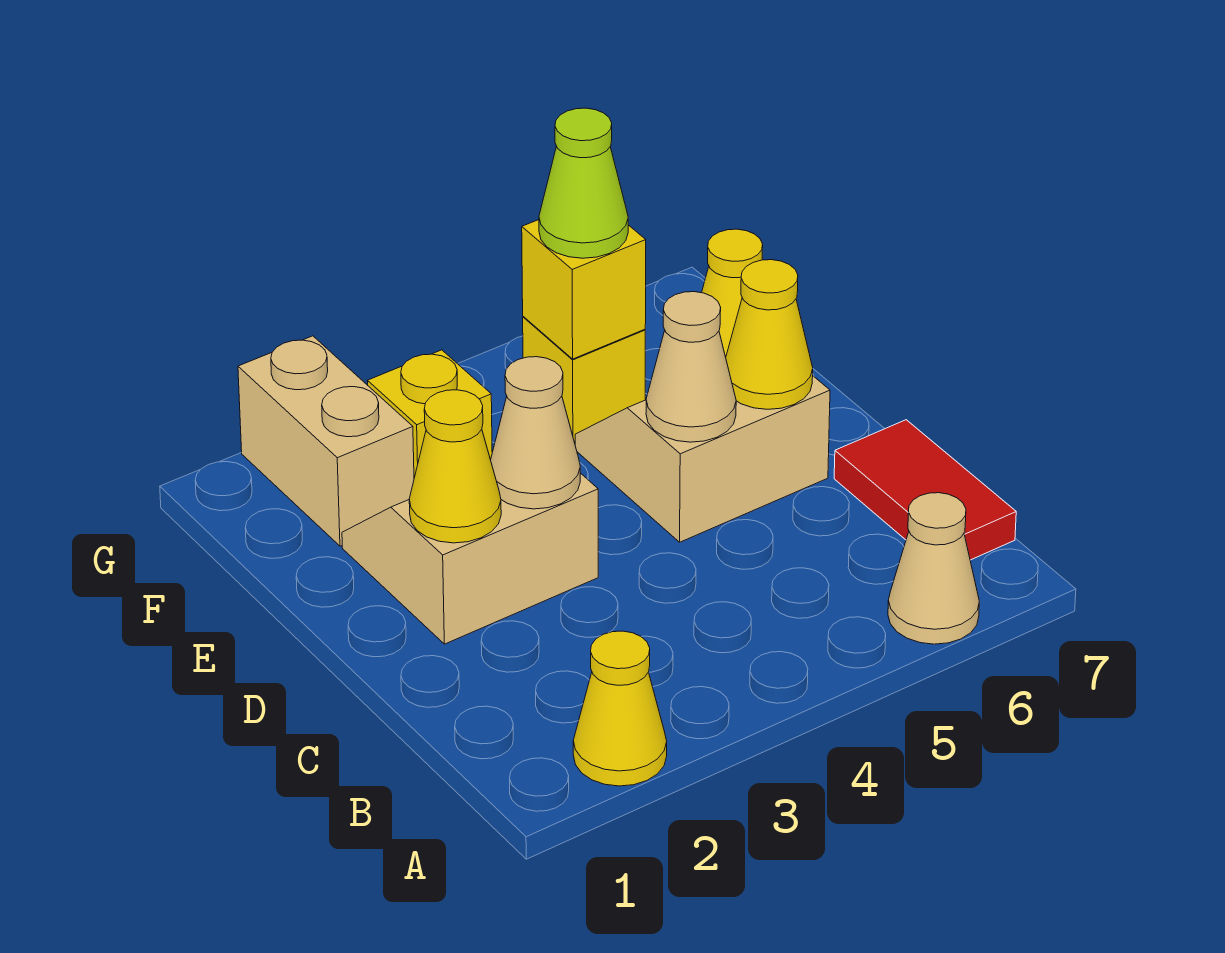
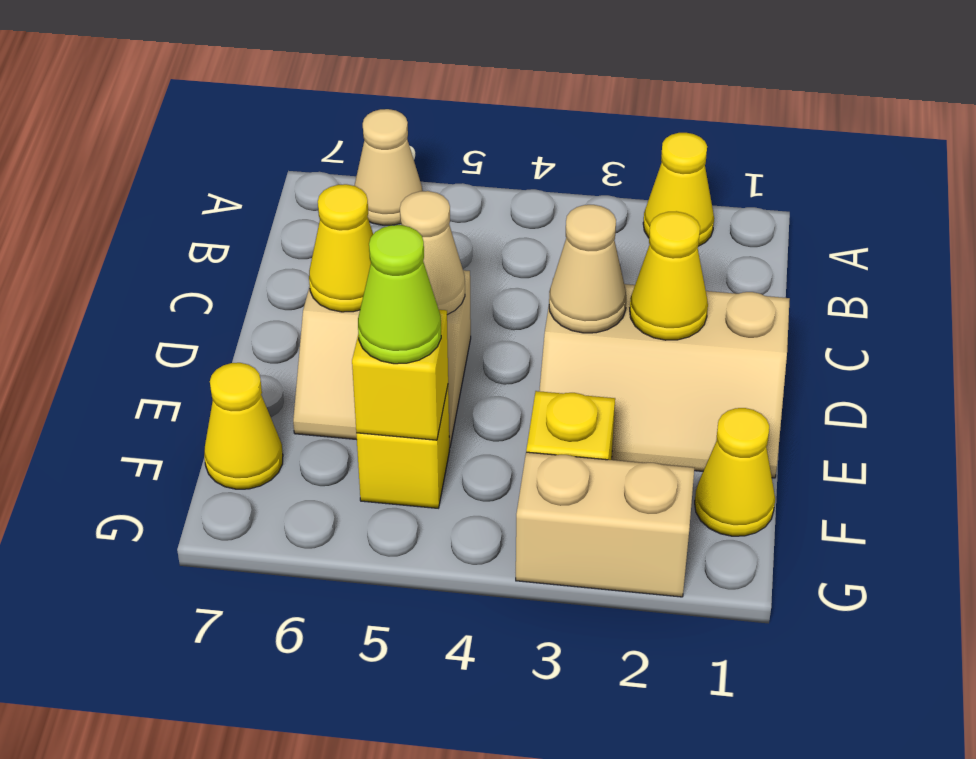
red 1x2 tile [834,420,1016,560] -> none
tan 2x2 slope [342,473,598,644] -> tan 2x3 slope [539,284,790,478]
none -> yellow 1x1 cone [695,408,775,536]
tan 1x2 brick [238,336,414,546] -> tan 1x2 brick turned to [516,452,694,597]

